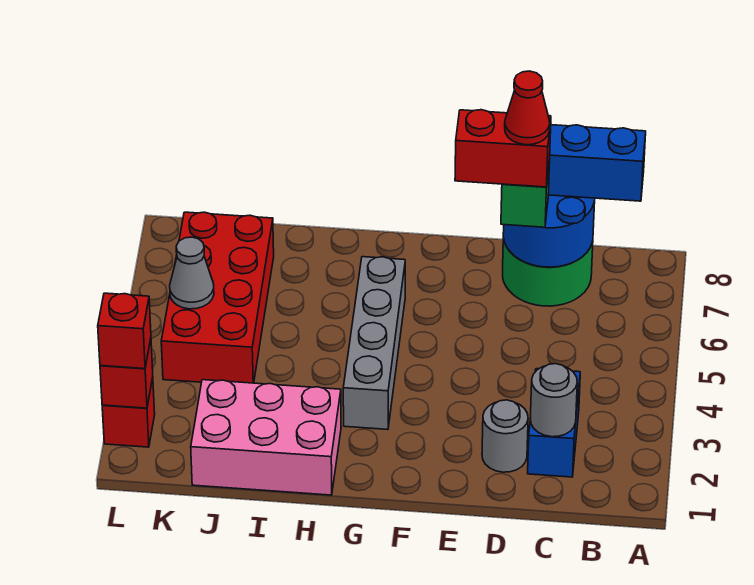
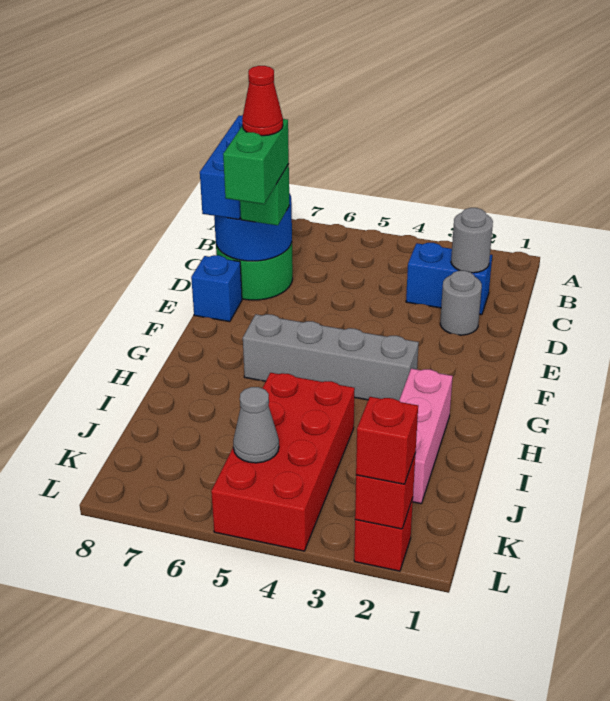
red 1x2 brick [455,110,551,187] -> green 1x2 brick [223,119,289,204]
none -> blue 1x1 brick [191,255,242,322]
pink 2x3 brick [191,380,341,495] -> pink 1x3 brick [399,369,453,504]
red 2x4 brick [161,212,274,383] -> red 2x4 brick turned to [211,373,355,551]

